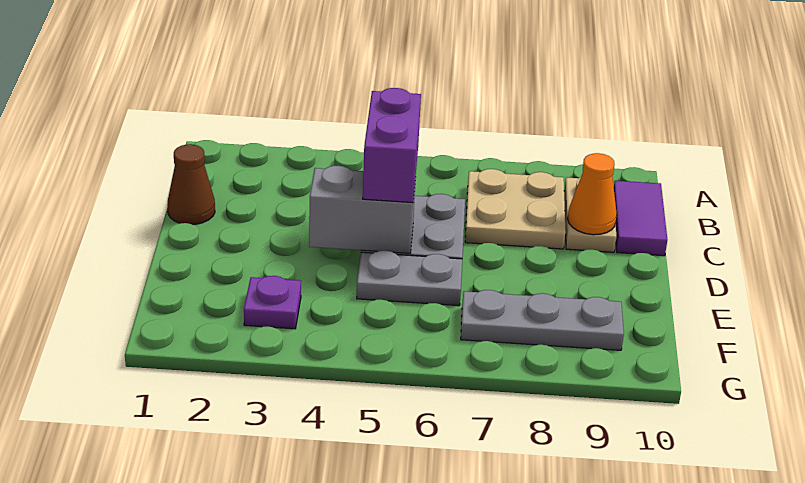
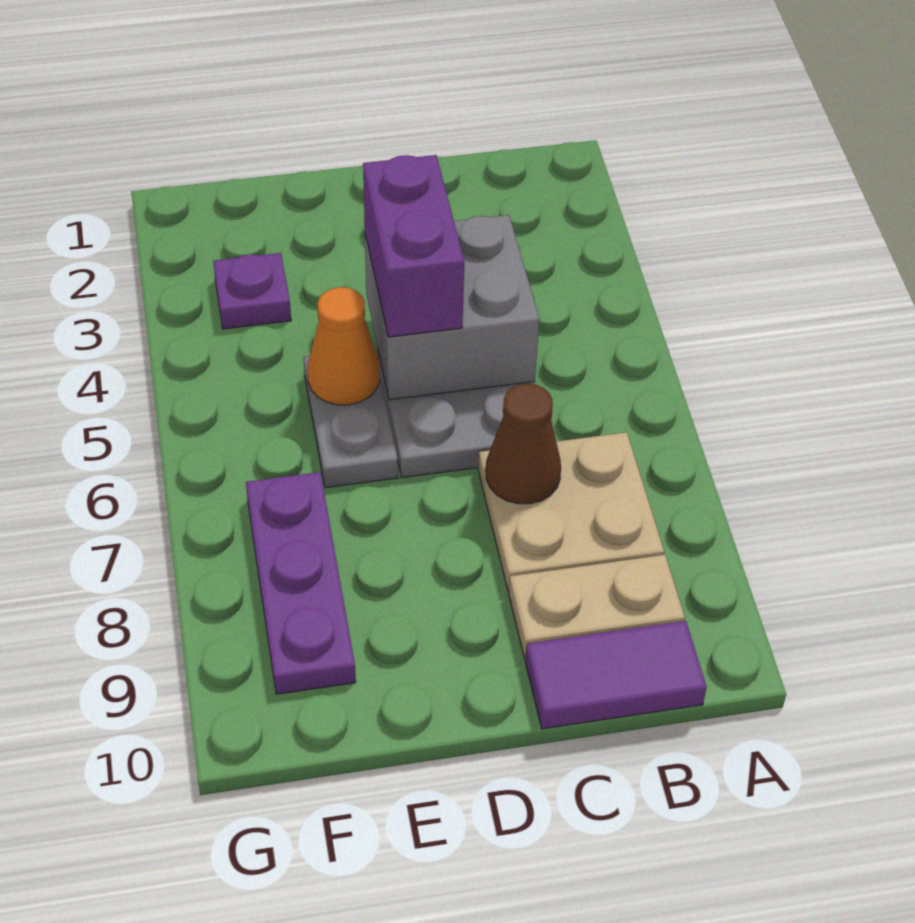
brown 1x1 cone [167,144,215,225] -> brown 1x1 cone moved to [486,384,561,504]
purple 1x2 brick [363,88,421,203] -> purple 1x2 brick turned to [363,155,464,337]
orange 1x1 cone [568,153,617,235] -> orange 1x1 cone moved to [308,287,380,405]
grey 1x2 brick [309,166,416,253] -> grey 2x2 brick [365,215,540,400]
grey 1x3 plate [461,290,624,350] -> purple 1x3 plate [246,472,356,694]

